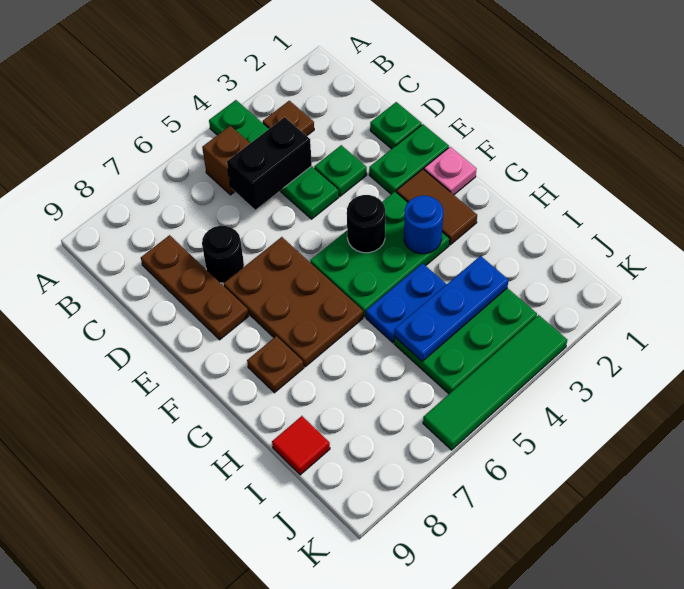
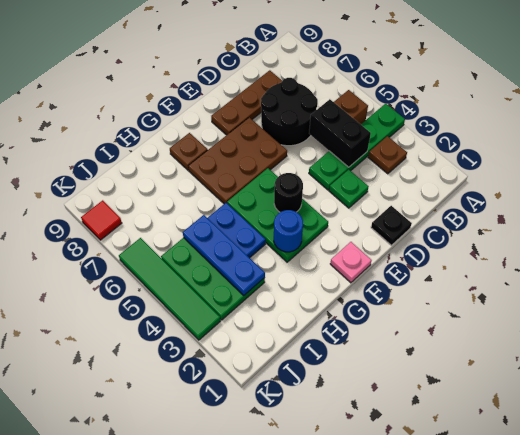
green 1x1 plate [370,102,422,149] -> black 1x1 plate [371,206,412,245]
black 1x1 round brick [202,226,244,283] -> black 2x2 round brick [261,78,318,146]
green 1x2 plate [369,124,449,194] -> none
brown 1x2 tile [396,169,477,245] -> none
red 1x1 tile [272,416,330,475] -> red 1x1 tile moved to [81,200,122,240]

